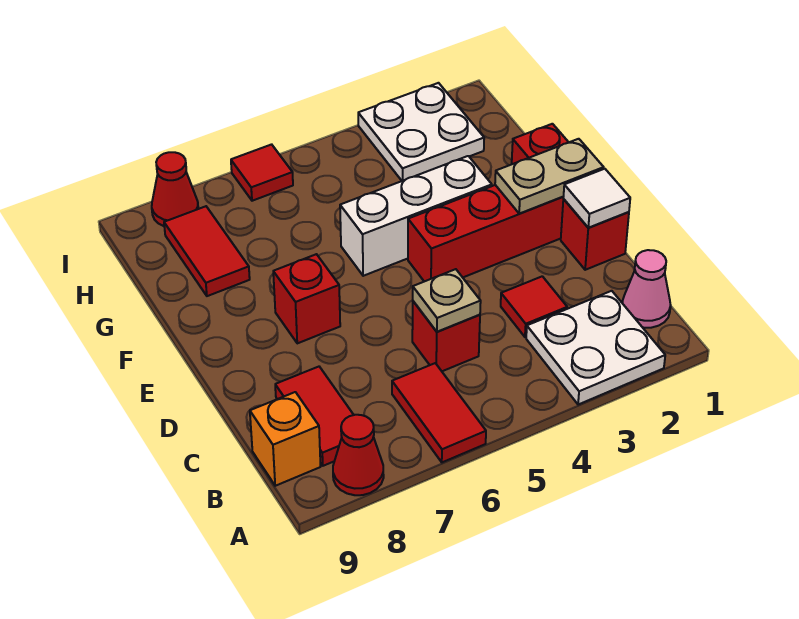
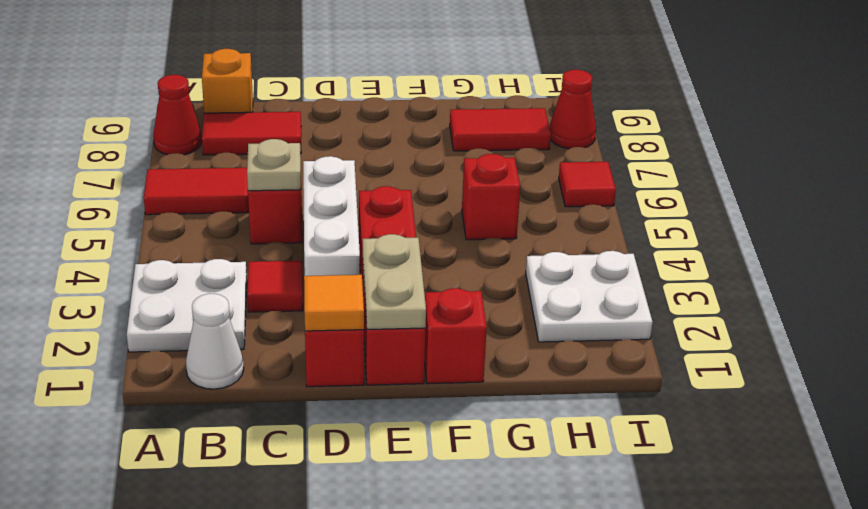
pink 1x1 cone [622,250,671,328] -> white 1x1 cone [186,294,244,389]
white 1x1 tile [563,169,630,228] -> orange 1x1 tile [304,275,364,331]
red 1x1 brick [273,254,340,343] -> red 1x1 brick moved to [462,154,520,240]
white 1x3 brick [340,156,492,276] -> white 1x3 brick moved to [303,156,360,276]

